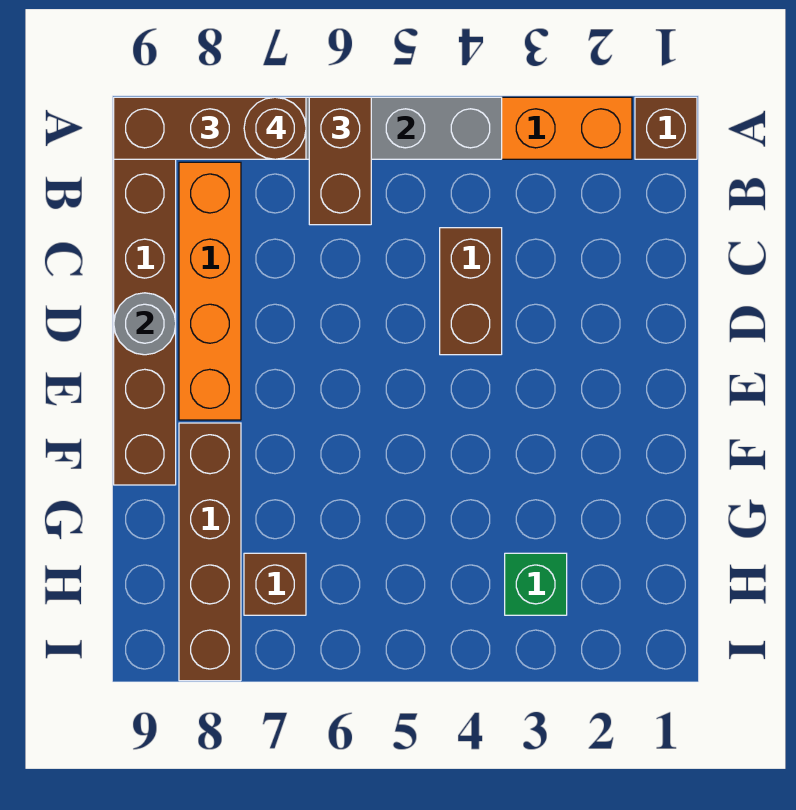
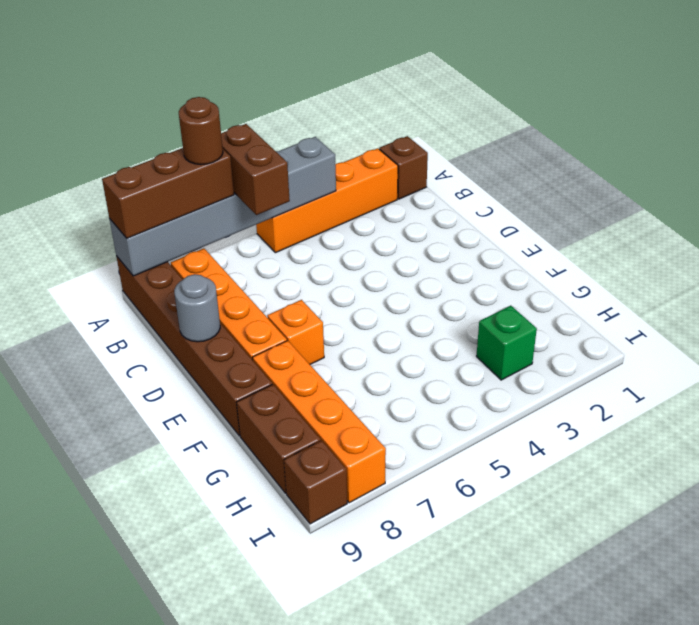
brown 1x2 brick [440,228,502,355] -> brown 1x2 brick moved to [236,384,321,493]
none -> orange 1x1 brick [267,300,324,364]
brown 1x4 brick [179,423,241,681] -> orange 1x4 brick [252,341,386,503]
brown 1x1 brick [244,553,306,615] -> brown 1x1 brick moved to [284,440,347,524]

